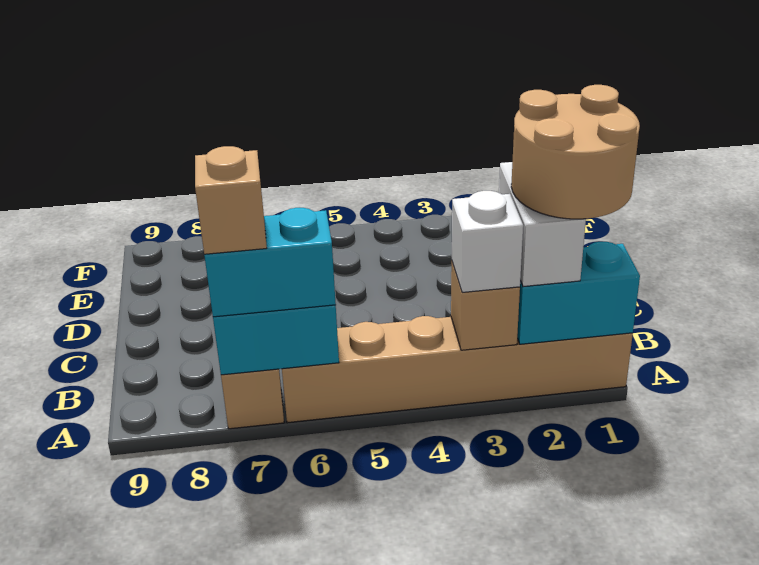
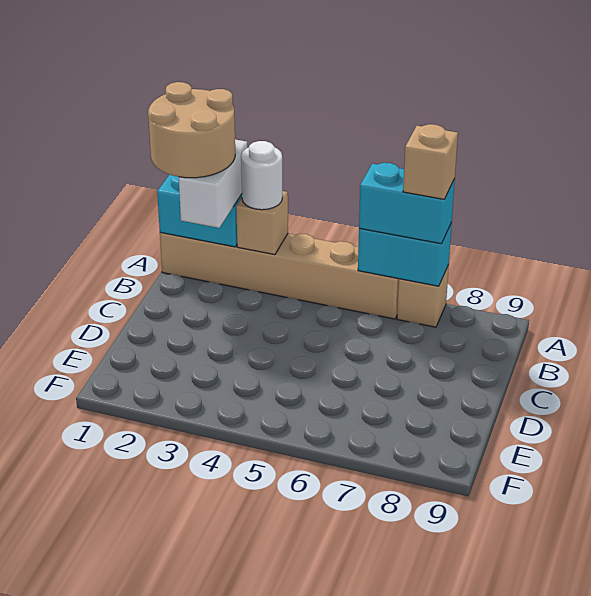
white 1x1 brick [452,191,523,292] -> white 1x1 round brick [241,141,282,210]

